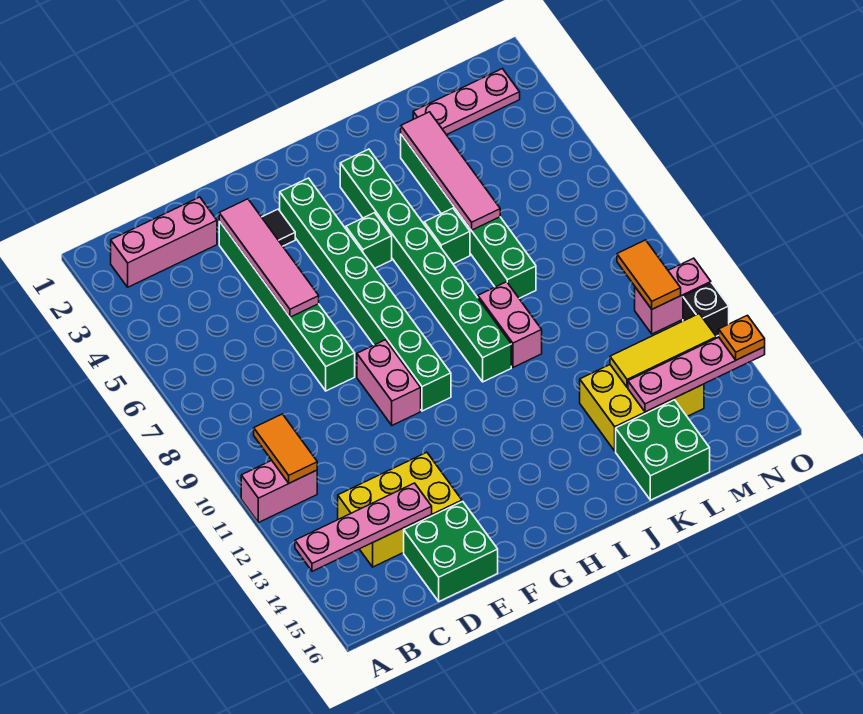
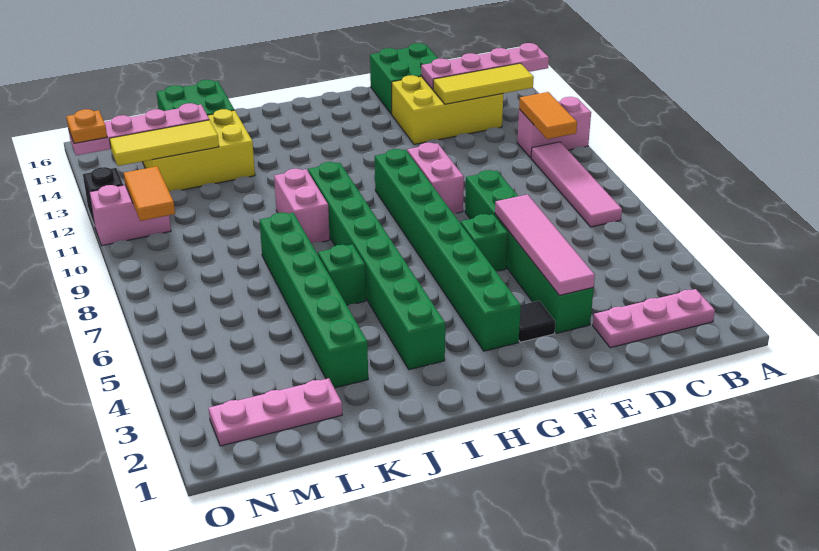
pink 1x3 brick [111,197,217,287] -> pink 1x3 plate [593,289,715,348]
none -> yellow 1x3 tile [433,63,534,104]
green 1x1 brick [346,213,392,268] -> green 1x1 brick moved to [461,214,508,271]
pink 1x4 tile [401,112,500,230] -> pink 1x4 tile moved to [531,142,622,227]

